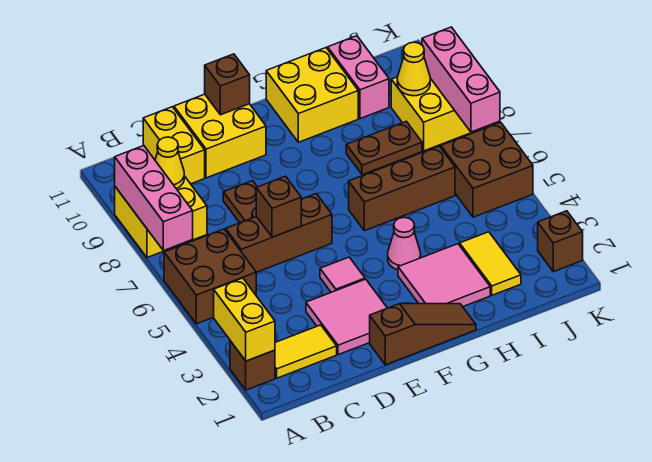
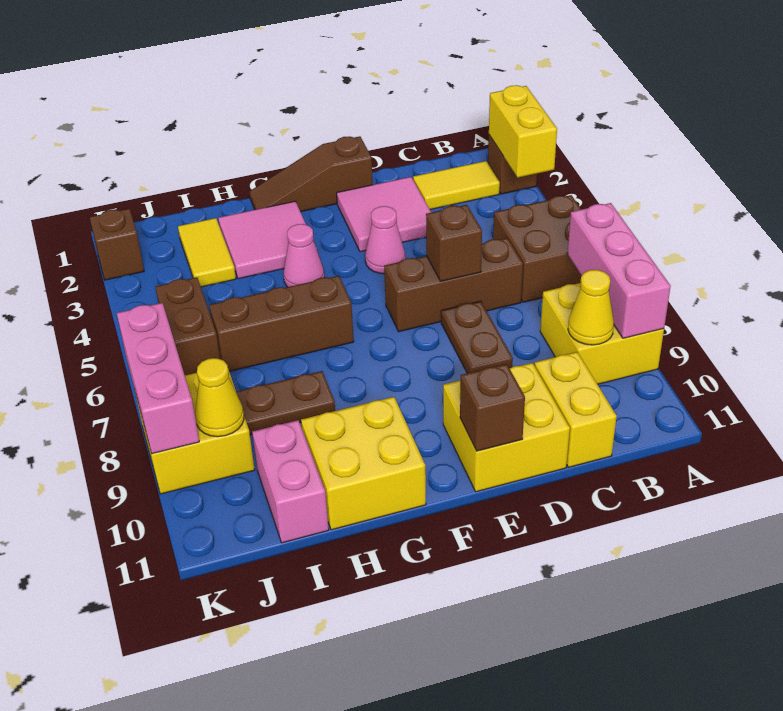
pink 1x1 tile [320,257,365,292] -> pink 1x1 cone [365,206,405,274]
brown 2x2 brick [441,122,533,217] -> brown 1x2 brick [155,277,220,375]

